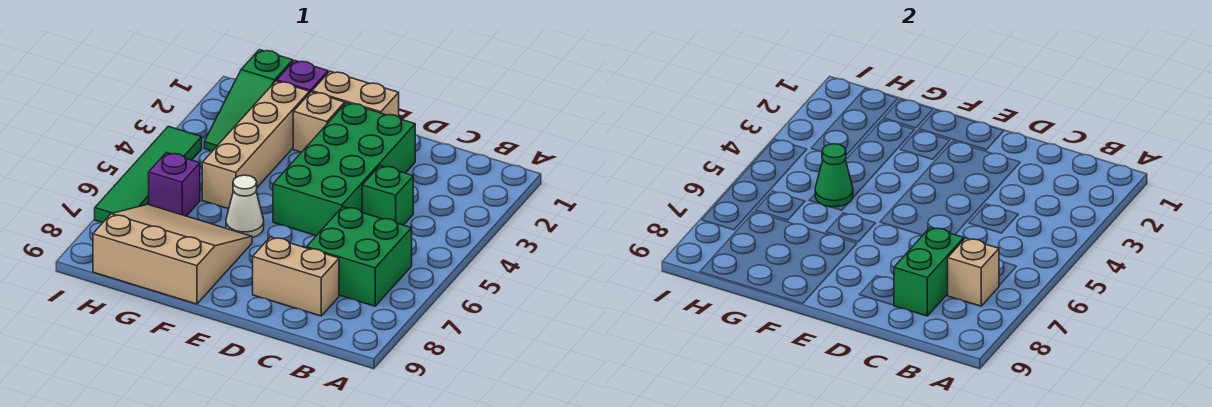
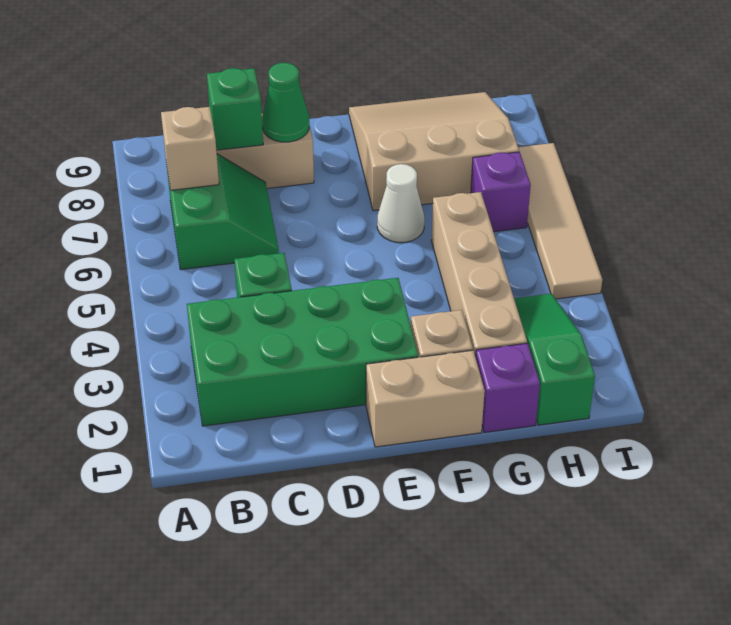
green 2x2 brick [306,207,412,306] -> green 2x2 slope [166,154,279,270]
green 1x2 brick [894,227,964,316] -> green 1x1 brick [207,68,263,150]
green 2x4 brick [273,103,415,236] -> green 2x4 brick turned to [187,278,418,426]
tan 3x3 slope [93,204,252,304] -> tan 3x3 slope turned to [349,92,519,211]
green 1x1 cone [815,144,853,207] -> green 1x1 cone moved to [262,63,309,142]
green 1x4 tile [95,126,202,223] -> tan 1x4 tile [518,143,603,299]

